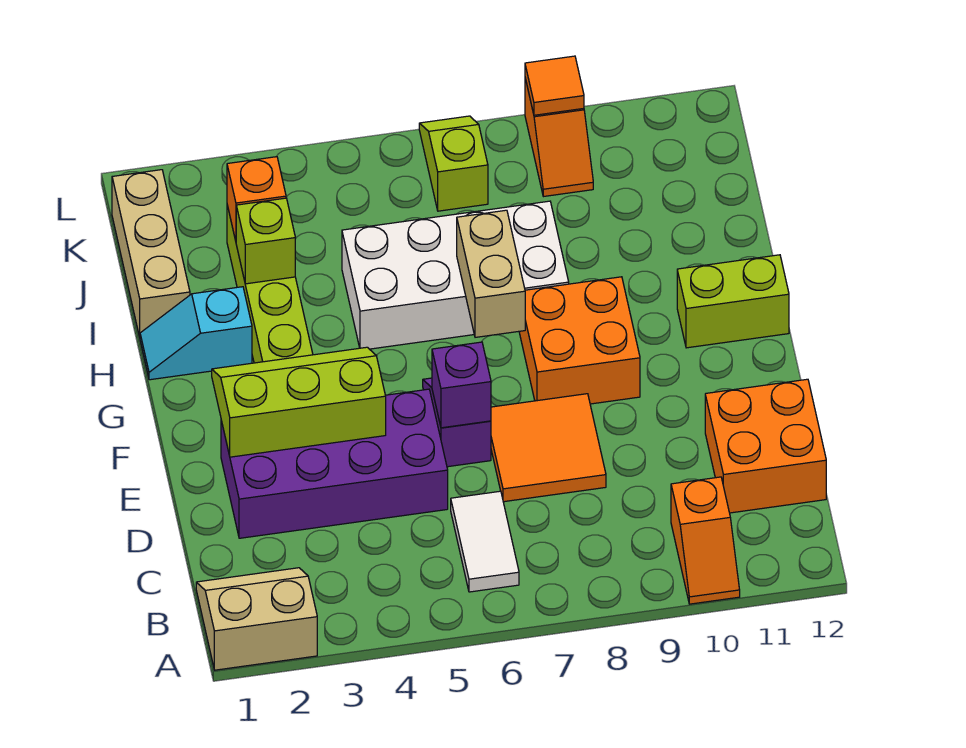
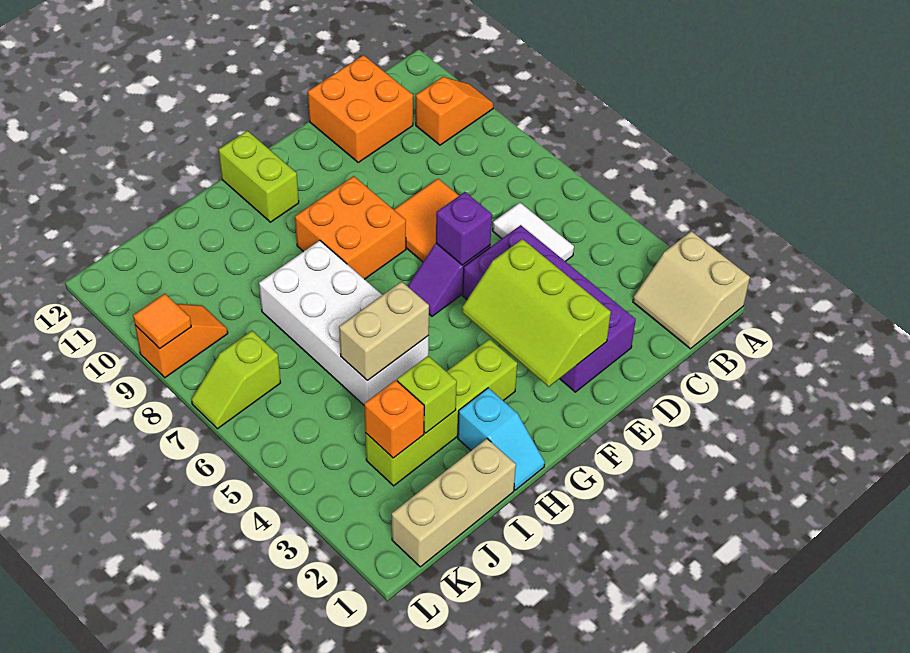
white 1x2 tile [451,491,519,592] -> white 1x2 tile turned to [493,203,574,261]
tan 1x2 brick [457,210,525,337] -> tan 1x2 brick moved to [339,282,429,381]

